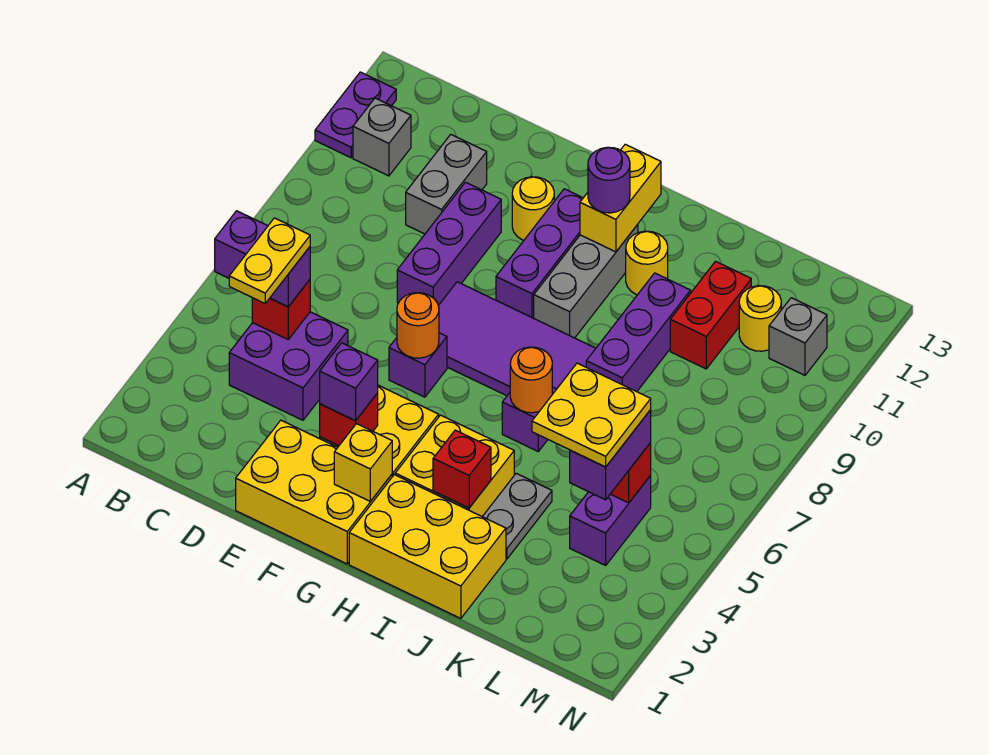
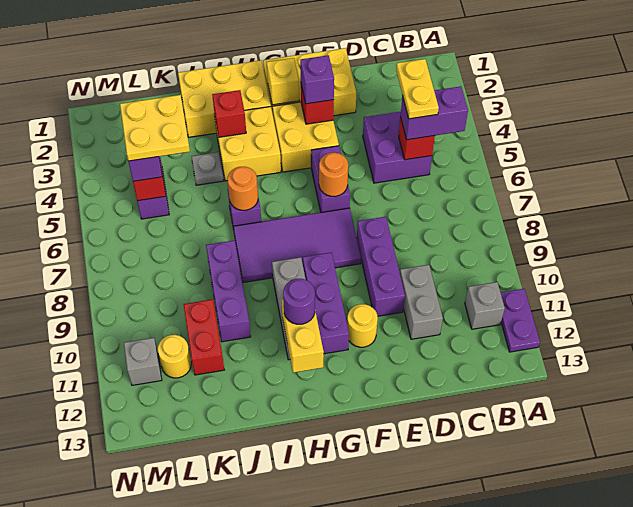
purple 1x1 brick [389,333,447,397] -> purple 1x2 brick [311,146,350,212]
yellow 1x1 round brick [626,231,668,295] -> none
grey 1x2 plate [482,473,552,559] -> grey 1x1 plate [192,152,224,185]

